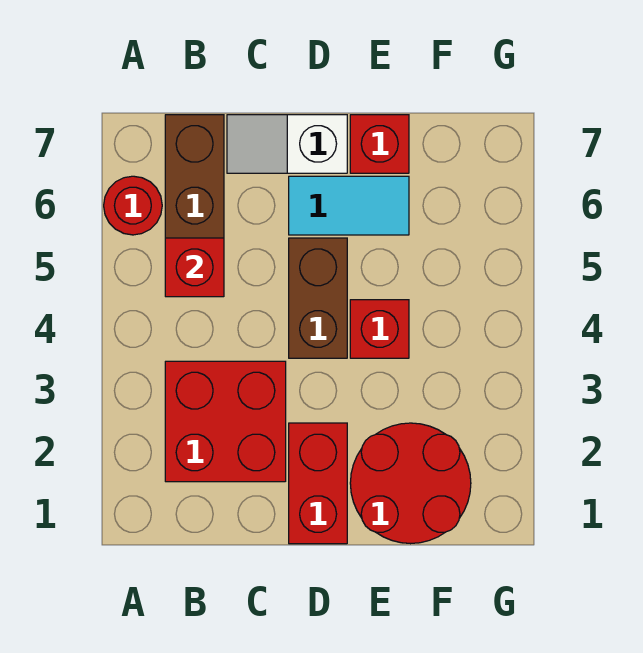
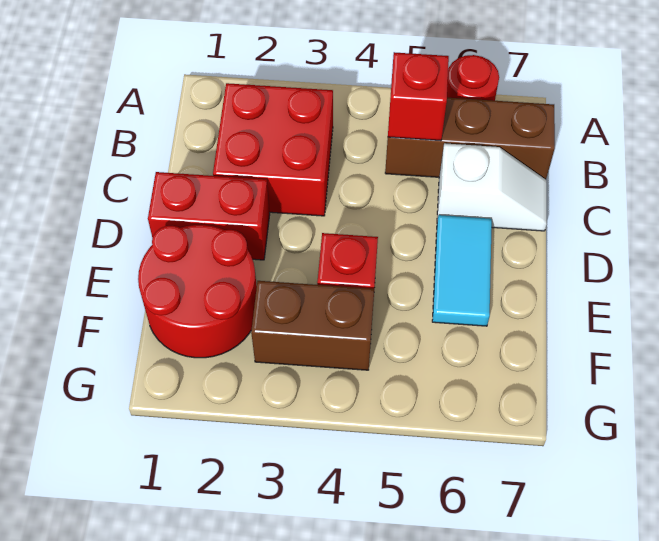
white 1x2 slope [227,115,347,173] -> white 1x2 slope turned to [437,143,547,231]
brown 1x2 brick [289,238,347,358] -> brown 1x2 brick moved to [251,281,374,370]
red 1x1 brick [350,115,409,173] -> none

